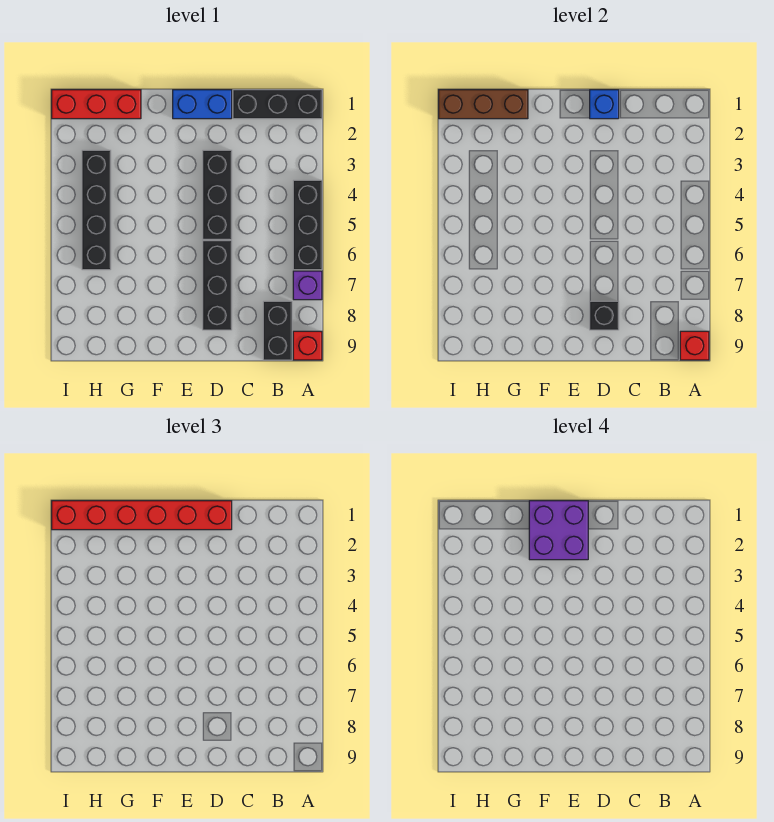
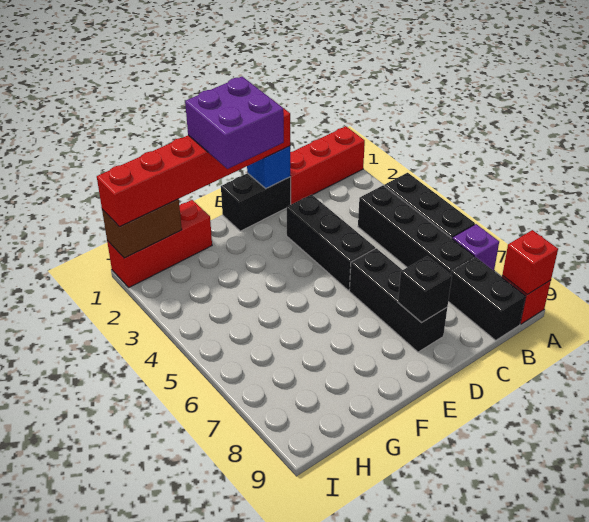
black 1x3 brick [233,90,322,119] -> red 1x3 brick [290,126,365,204]
blue 1x2 brick [173,90,232,119] -> black 1x2 brick [221,173,291,231]
brown 1x3 brick [439,90,528,119] -> brown 1x2 brick [102,199,182,258]
black 1x4 brick [82,150,111,270] -> black 1x4 brick moved to [358,185,474,275]

